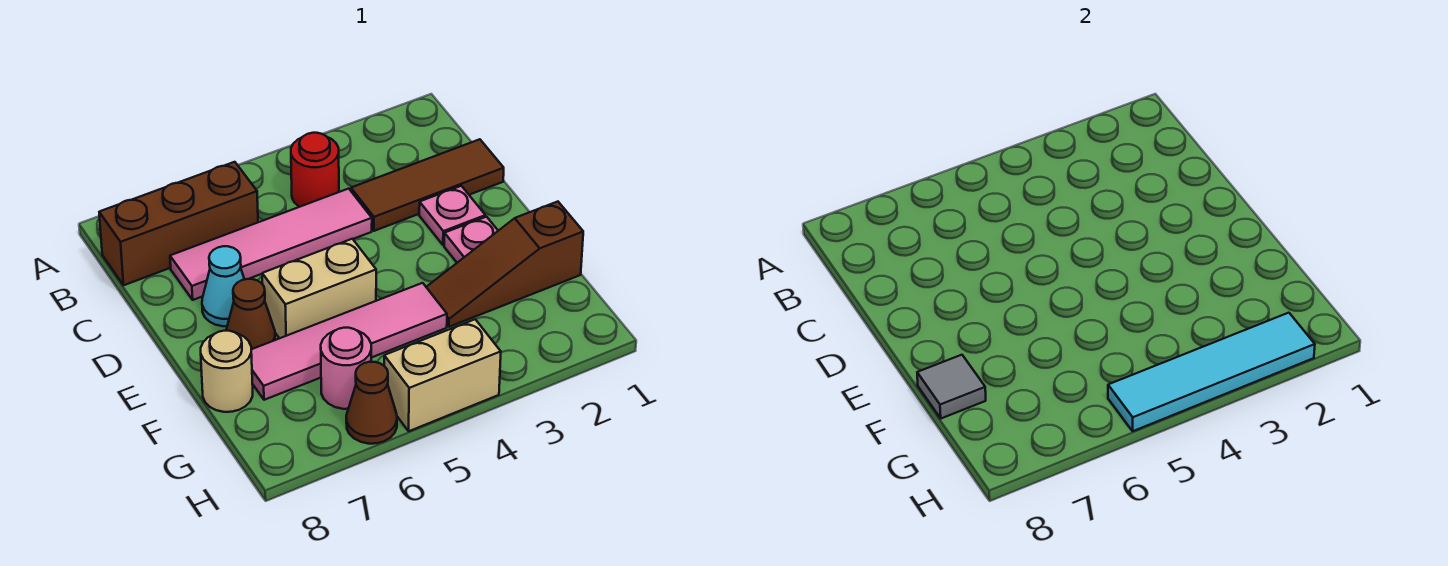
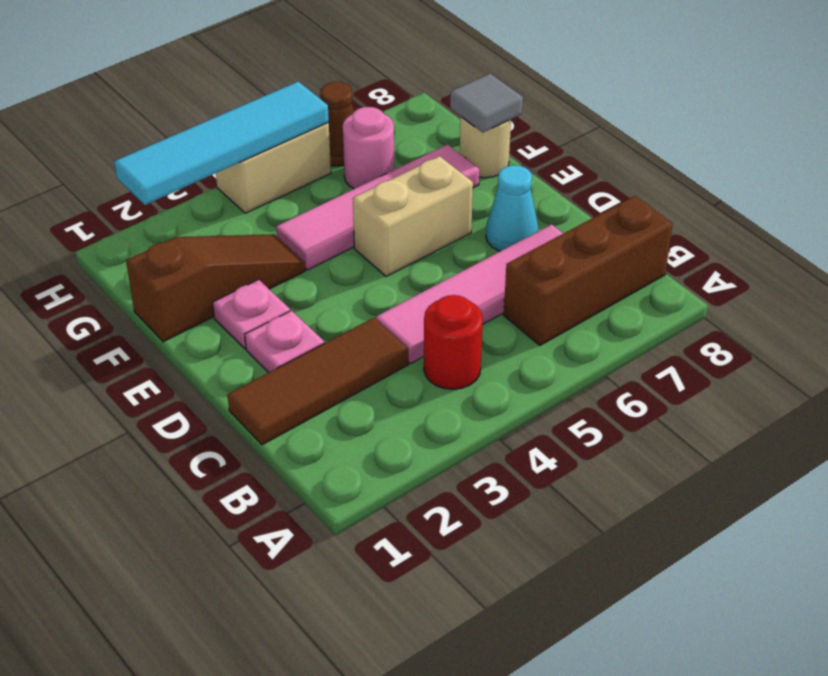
brown 1x1 cone [226,279,275,349] -> none

